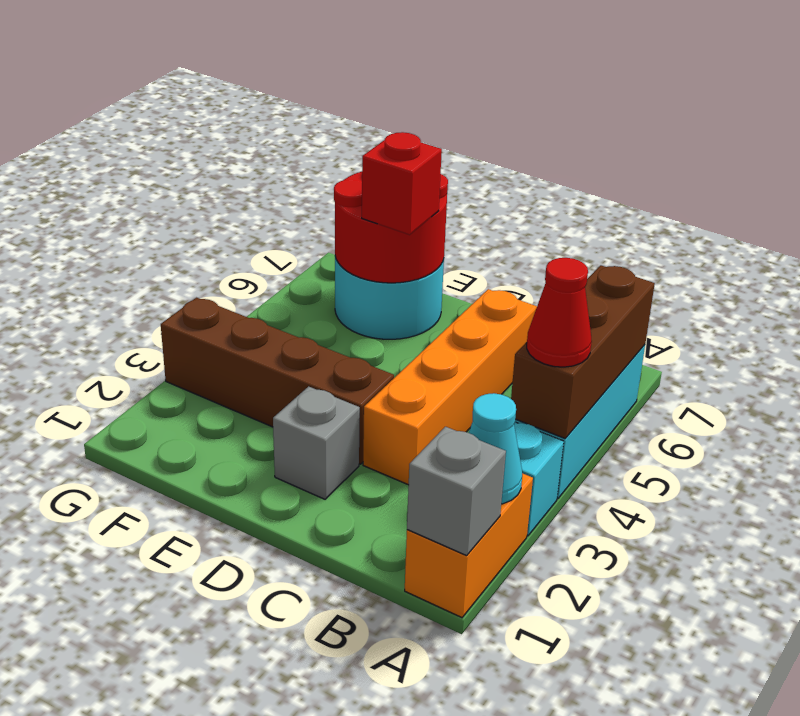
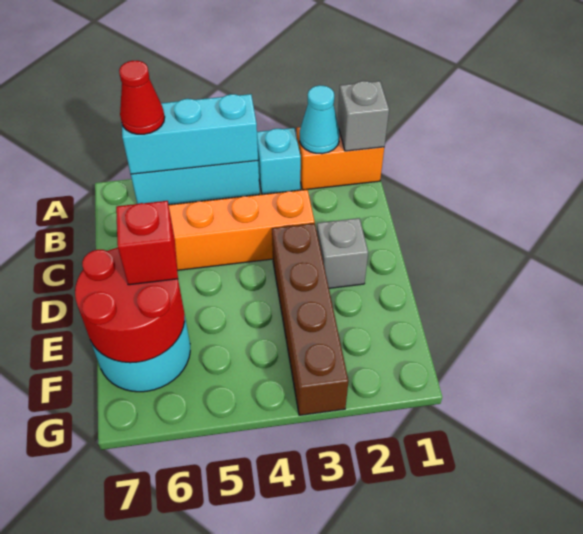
brown 1x3 brick [511,265,655,438] -> cyan 1x3 brick [122,94,258,174]
red 1x1 cone [527,258,592,367] -> red 1x1 cone moved to [119,61,165,134]

